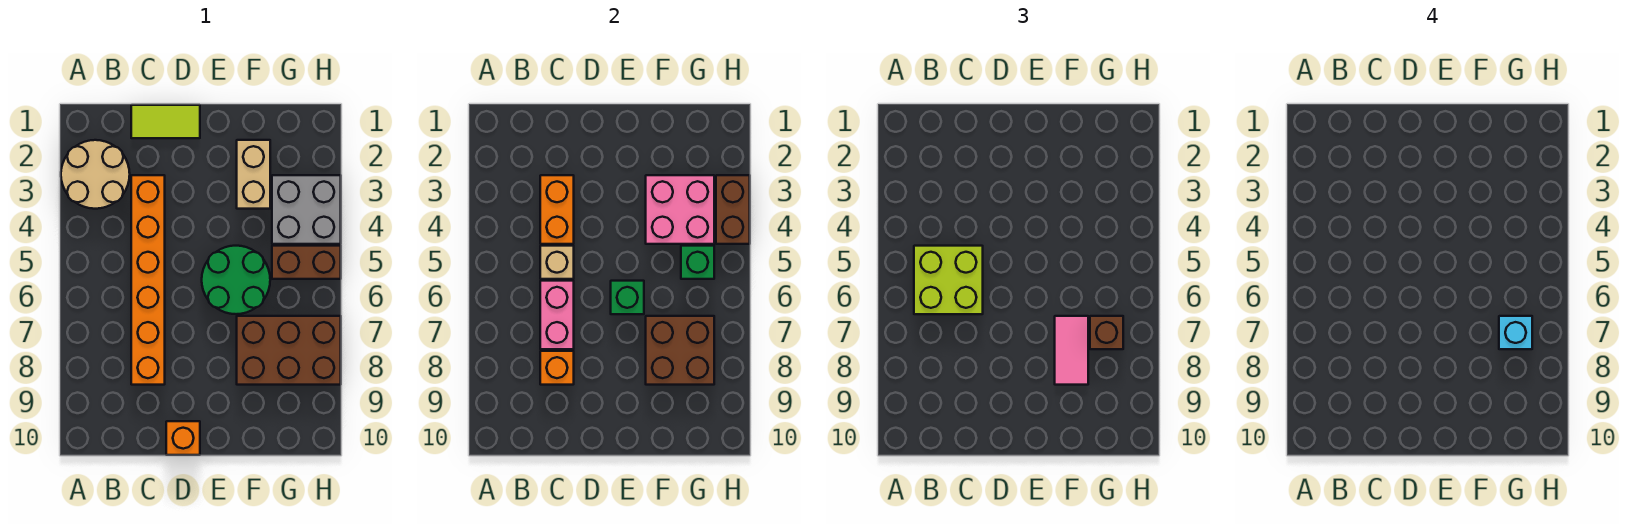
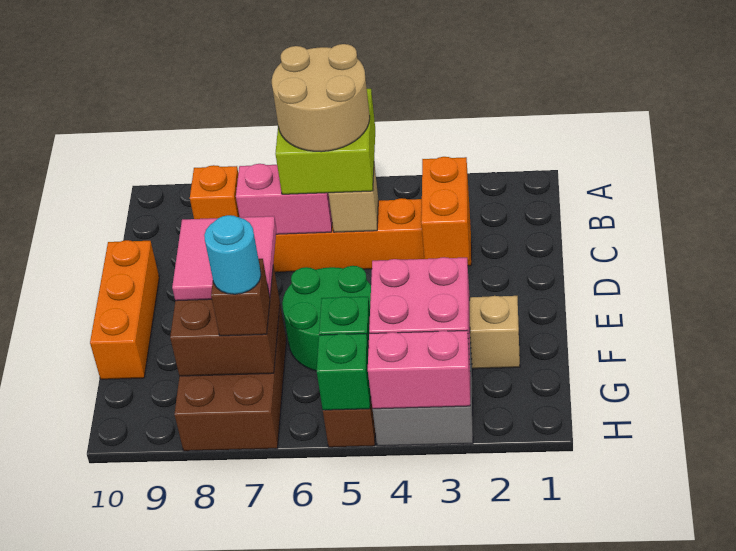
tan 2x2 round brick [61,140,130,209] -> tan 2x2 round brick moved to [272,44,370,152]
lime 1x2 tile [131,105,200,138] -> none
orange 1x2 brick [540,175,574,244] -> orange 1x2 brick turned to [421,157,469,261]
orange 1x1 brick [166,421,200,455] -> orange 1x3 brick [90,240,159,379]
green 1x1 brick [611,281,644,314] -> green 1x1 brick moved to [317,334,371,410]
pink 1x2 tile [1055,316,1088,385] -> pink 2x2 tile [172,216,276,301]
cyan 1x1 brick [1499,316,1532,349] -> cyan 1x1 round brick [204,215,261,294]
brown 1x2 brick [716,175,750,244] -> pink 1x2 brick [368,330,470,409]

